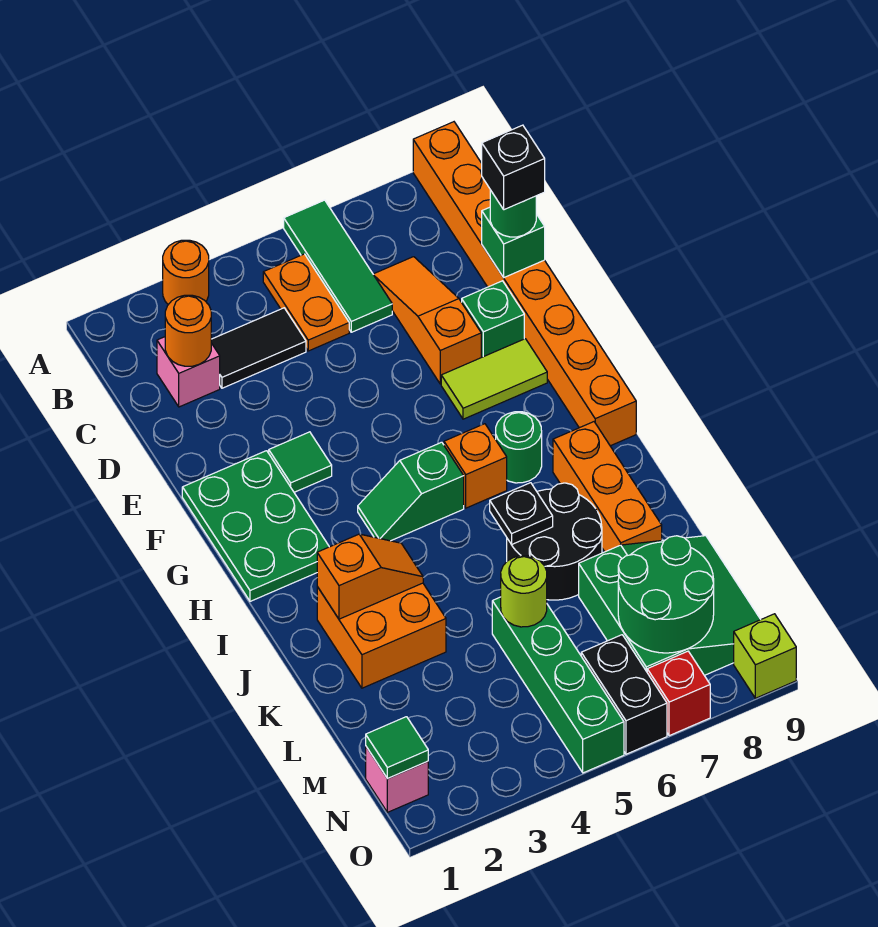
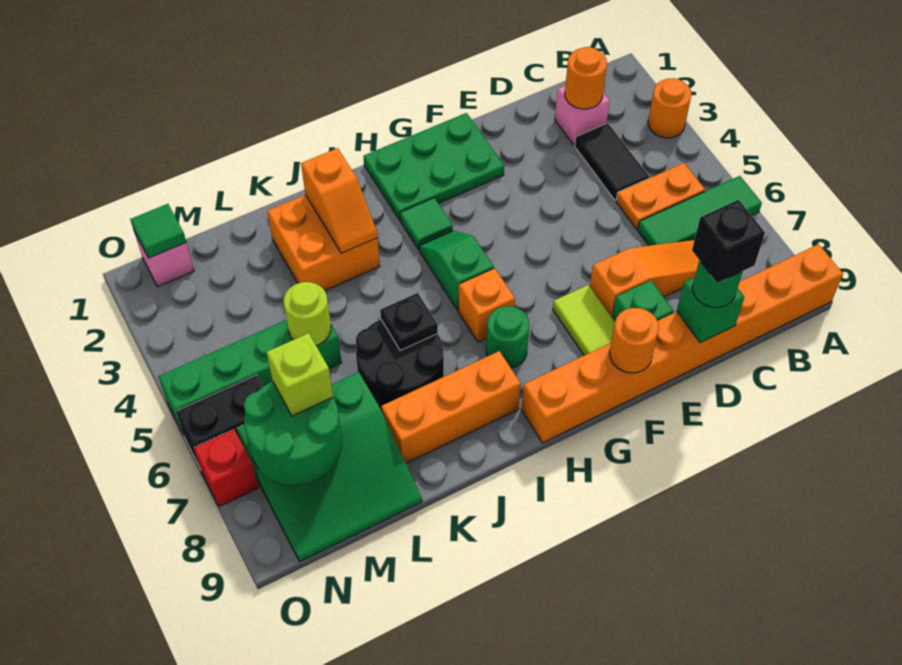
green 1x1 tile [269,432,332,492] -> green 1x1 tile moved to [400,198,453,249]
none -> orange 1x1 round brick [610,308,659,373]
lime 1x1 brick [734,614,796,698] -> lime 1x1 brick moved to [267,333,333,416]

